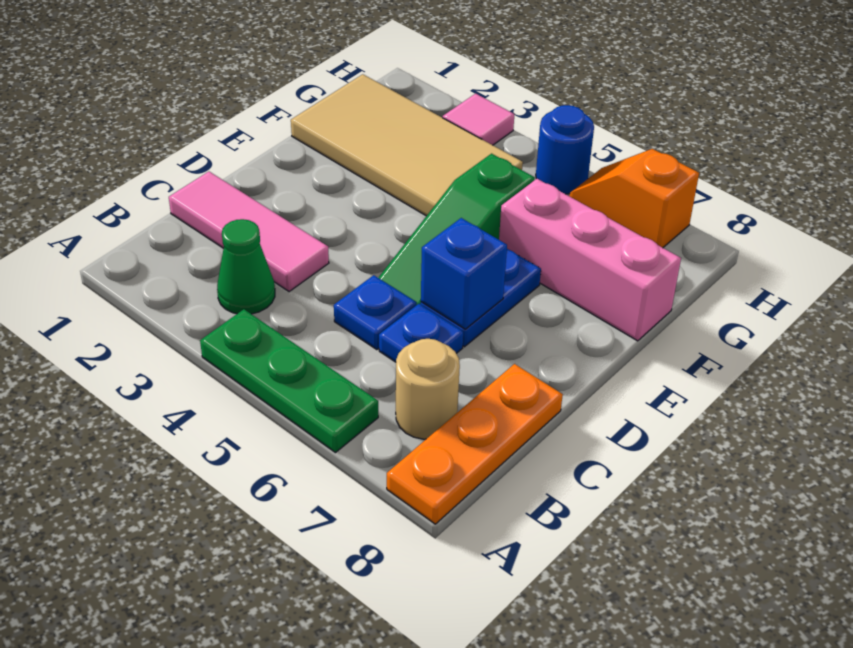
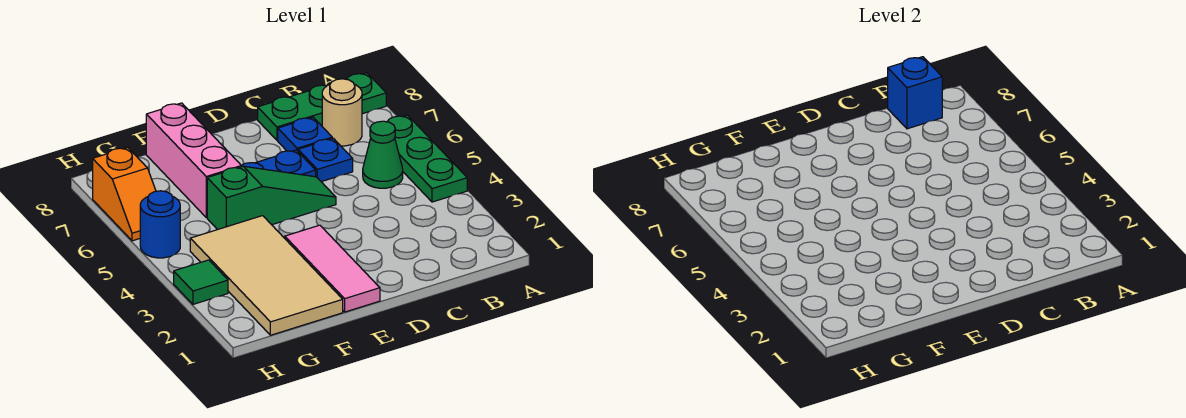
orange 1x3 plate [387,364,563,524] -> green 1x3 plate [258,73,386,140]
green 1x1 cone [217,219,275,314] -> green 1x1 cone moved to [363,121,403,188]
pink 1x3 tile [169,172,329,292] -> pink 1x3 tile moved to [285,225,380,312]
blue 1x1 plate [334,275,417,350] -> blue 1x1 plate moved to [278,117,332,151]
blue 1x1 brick [421,218,507,329] -> blue 1x1 brick moved to [888,57,942,129]
pink 1x1 tile [443,94,514,145] -> green 1x1 tile [174,260,228,304]

